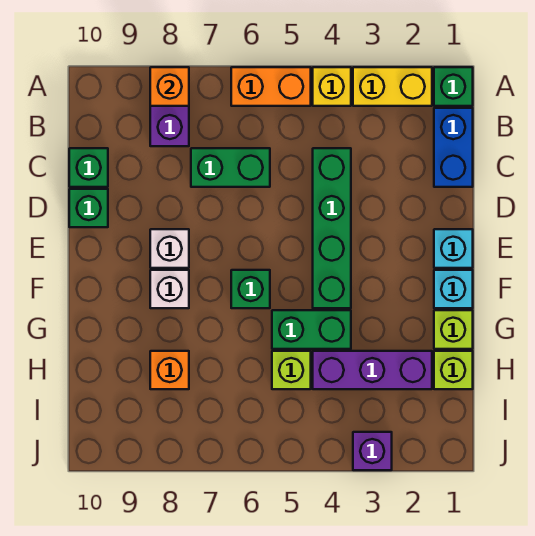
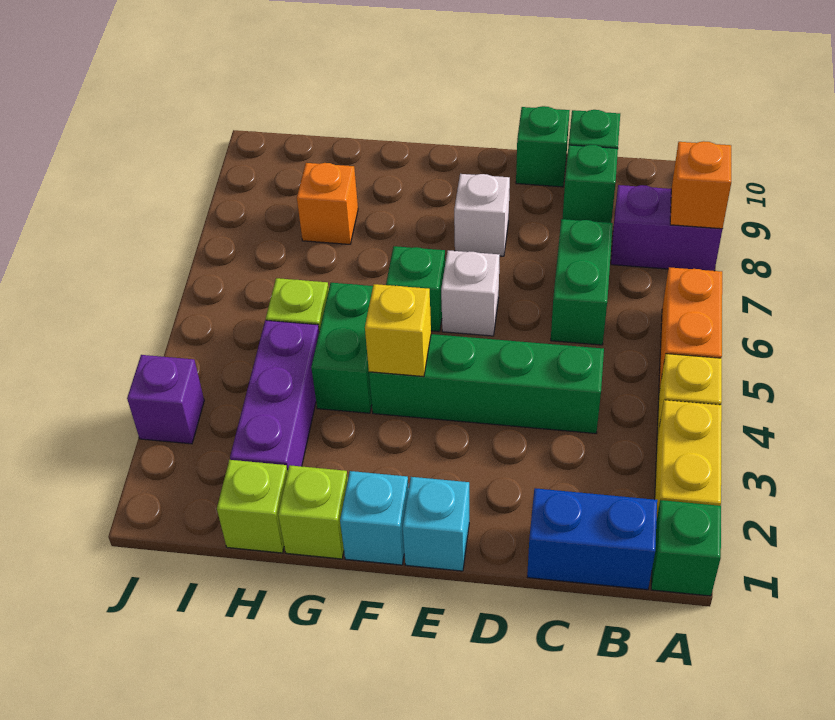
none -> green 1x1 brick [562,145,618,223]
none -> yellow 1x1 brick [365,284,431,377]
white 1x1 brick [150,270,189,308] -> white 1x1 brick moved to [441,250,500,336]

